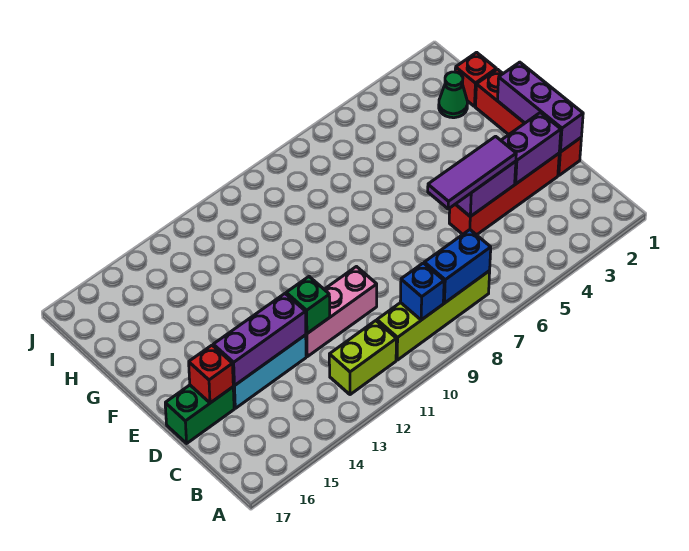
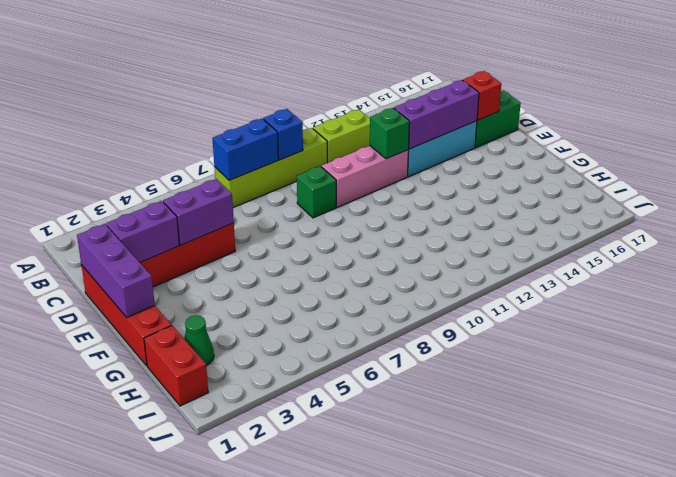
purple 1x3 tile [428,136,516,209] -> none
none -> green 1x1 brick [296,166,336,218]
red 1x1 brick [455,52,496,106] -> red 1x2 brick [144,326,208,406]

